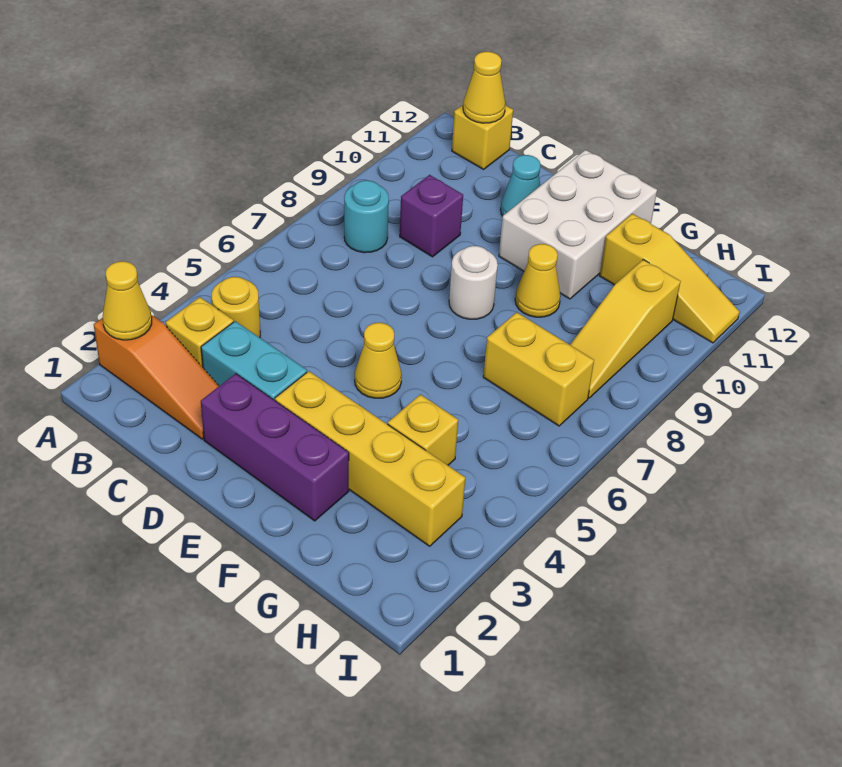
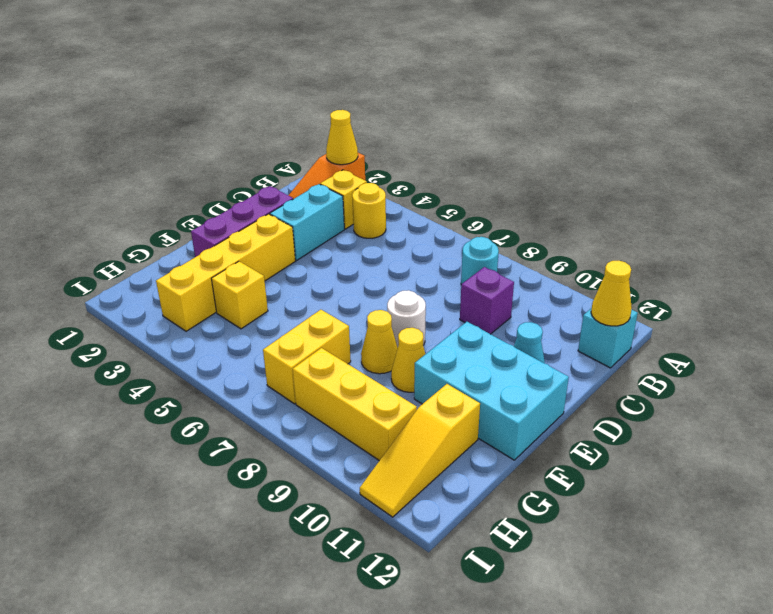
yellow 1x1 brick [452,105,513,169] -> cyan 1x1 brick [578,308,638,368]
yellow 1x1 cone [355,323,402,398] -> yellow 1x1 cone moved to [361,310,398,374]
white 2x3 brick [499,150,657,299] -> cyan 2x3 brick [414,322,569,460]
yellow 1x3 slope [570,260,681,398] -> yellow 1x3 brick [293,348,417,461]

